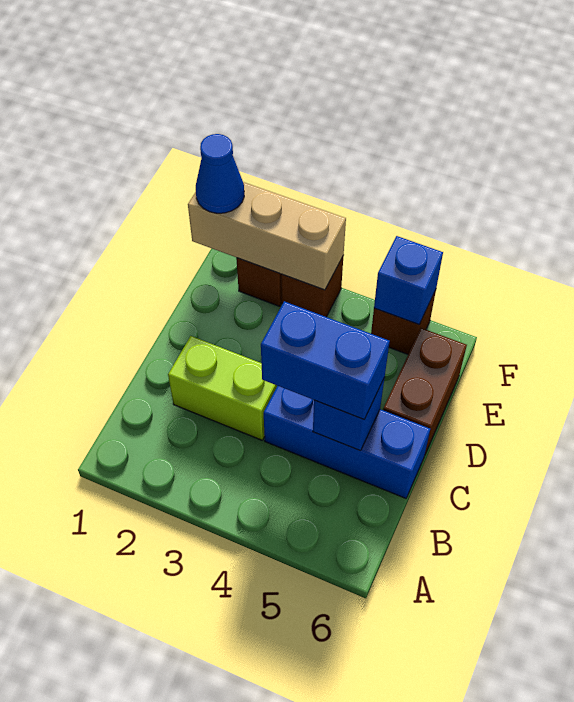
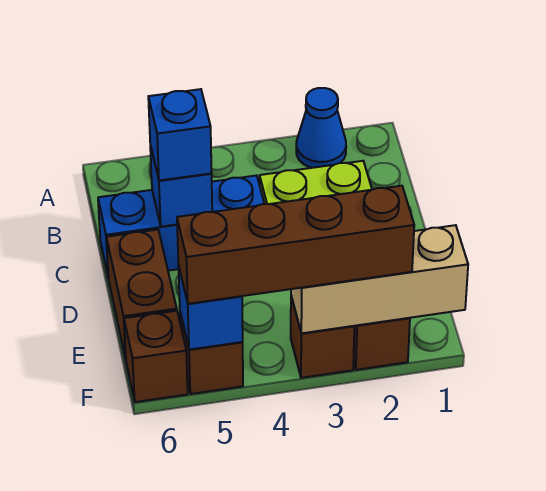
blue 1x2 brick [261,301,390,419] -> blue 1x1 brick [148,89,212,181]
blue 1x1 cone [196,134,244,213] -> blue 1x1 cone moved to [296,88,346,168]
none -> brown 1x4 brick [177,186,414,304]
none -> brown 1x1 brick [124,311,188,402]

